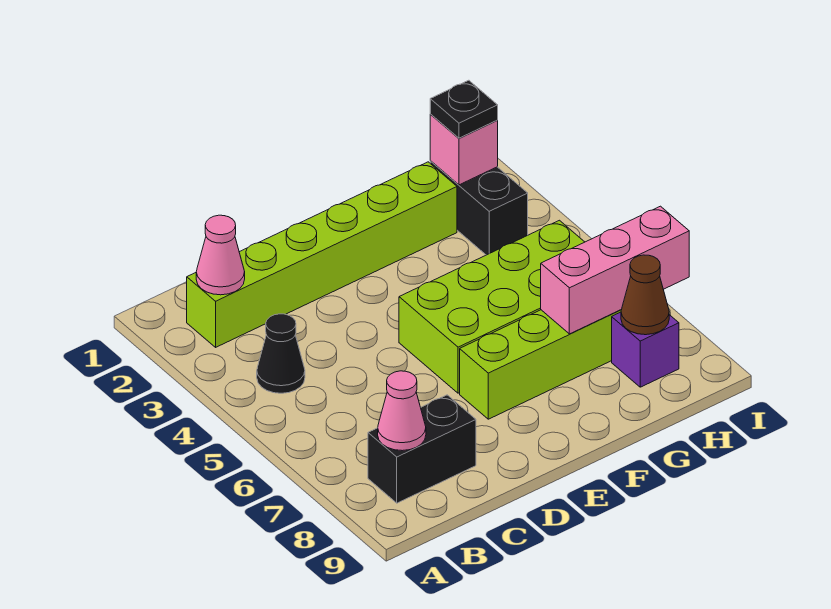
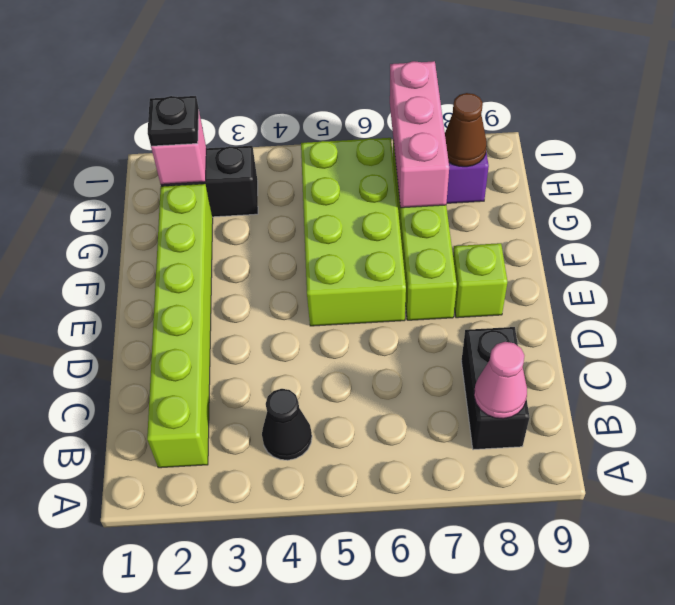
pink 1x1 cone [196,215,245,295] -> none
none -> lime 1x1 brick [453,243,507,318]

